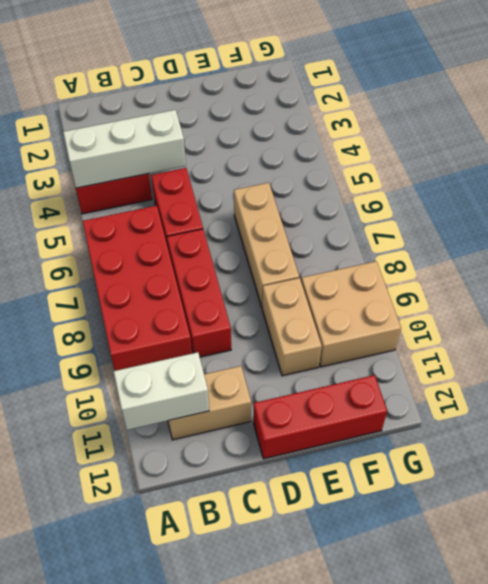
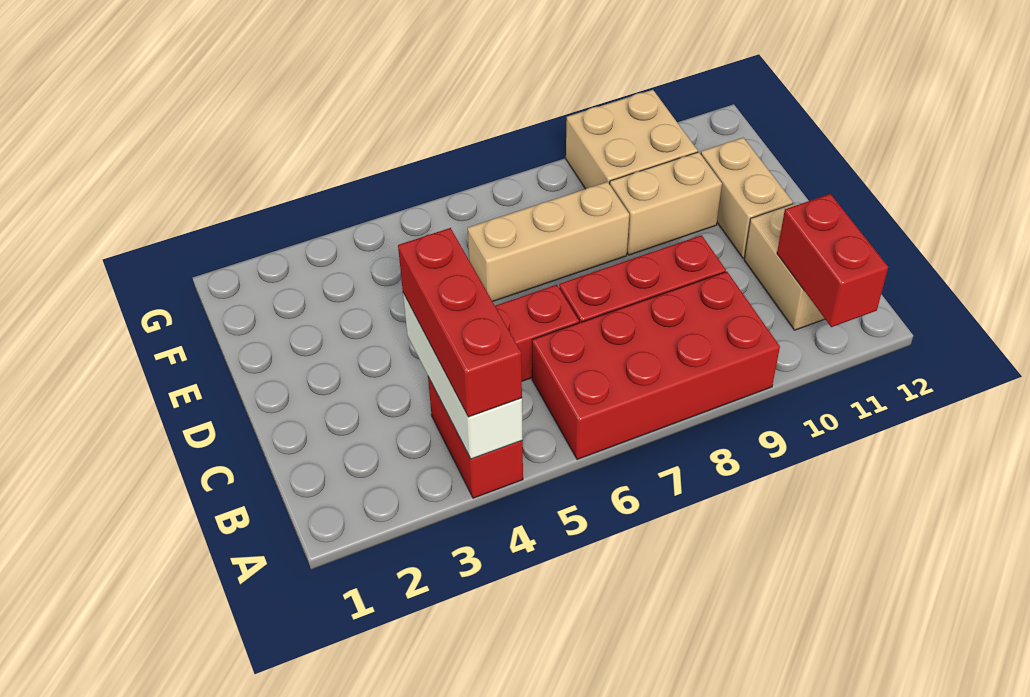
white 1x2 brick [113,352,209,430] -> red 1x2 brick [777,194,888,327]
none -> tan 1x2 brick [701,137,793,258]
red 1x3 brick [253,375,387,459] -> red 1x3 brick moved to [398,228,522,417]

